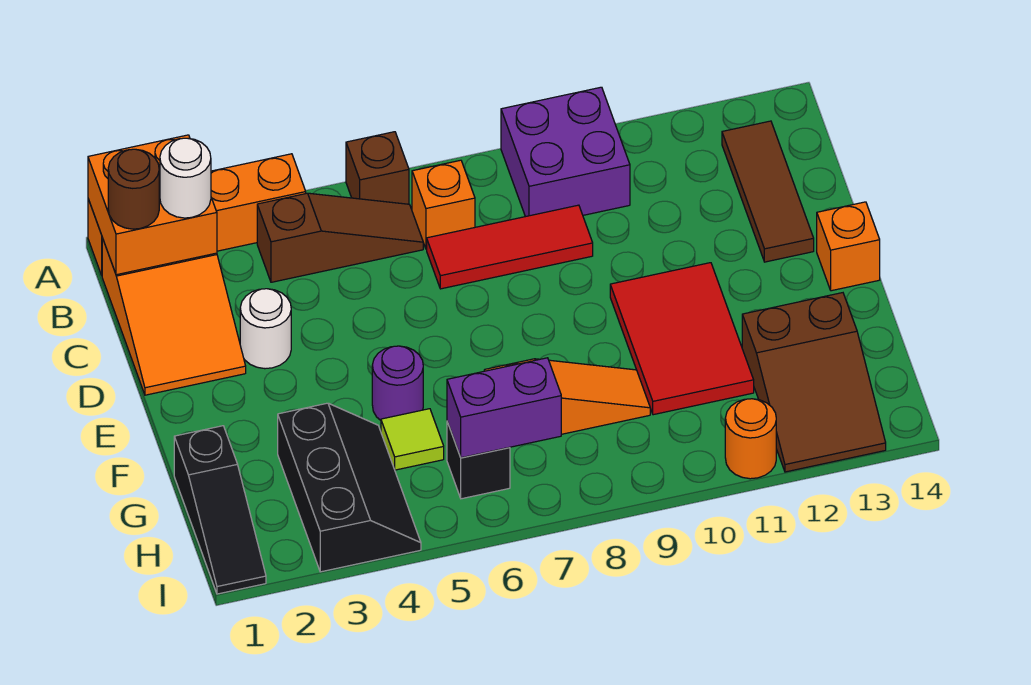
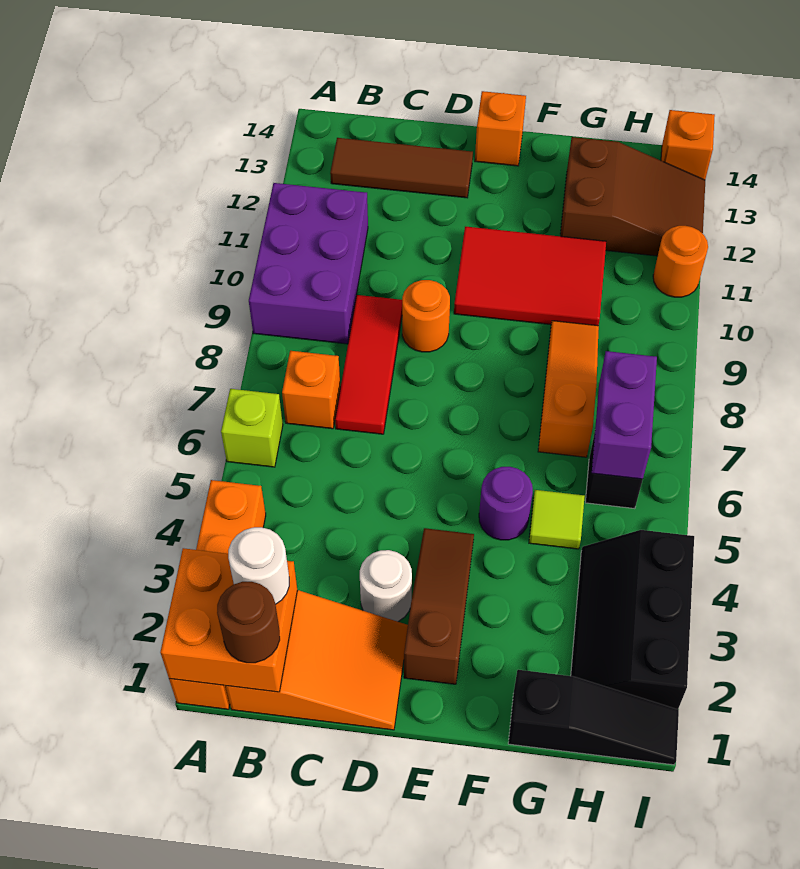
brown 1x1 brick [346,132,409,204] -> lime 1x1 brick [221,389,283,467]
purple 2x2 brick [501,87,630,217] -> purple 2x3 brick [249,183,368,344]
brown 1x3 slope [257,193,423,282] -> brown 1x3 slope moved to [404,528,474,684]
none -> orange 1x1 round brick [402,280,450,352]
black 2x3 slope [278,403,421,572] -> black 2x3 slope turned to [571,530,694,709]
none -> orange 1x1 brick [661,110,715,180]

